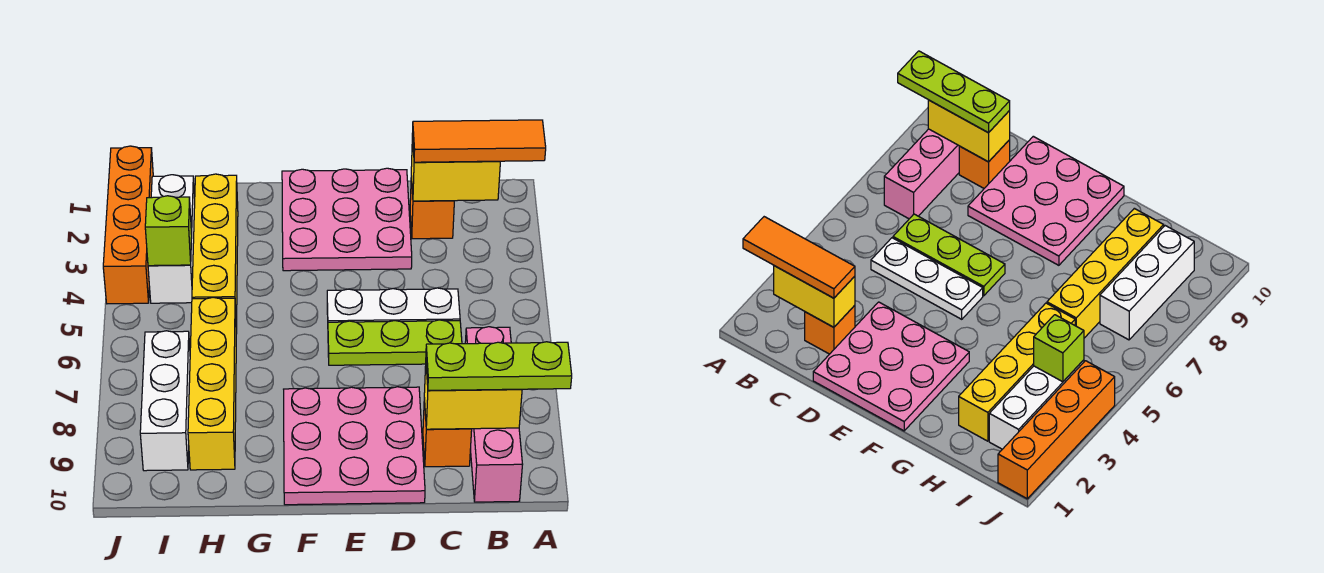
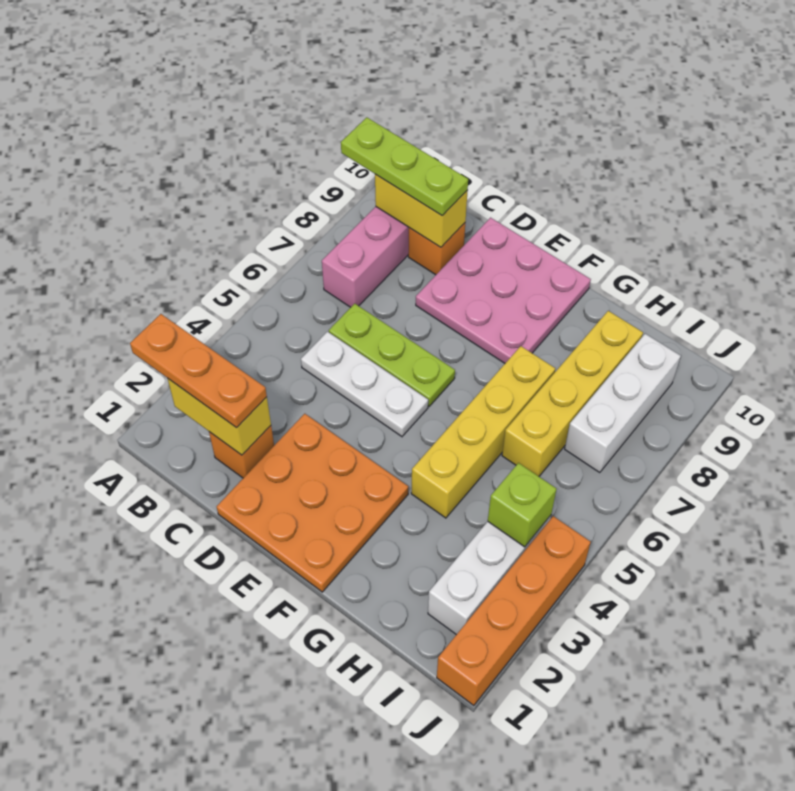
orange 1x3 tile [412,120,546,162] -> orange 1x3 plate [130,314,267,428]
pink 3x3 plate [282,168,412,271] -> orange 3x3 plate [217,414,408,592]
yellow 1x4 brick [192,174,238,334] -> yellow 1x4 brick moved to [411,346,555,518]

